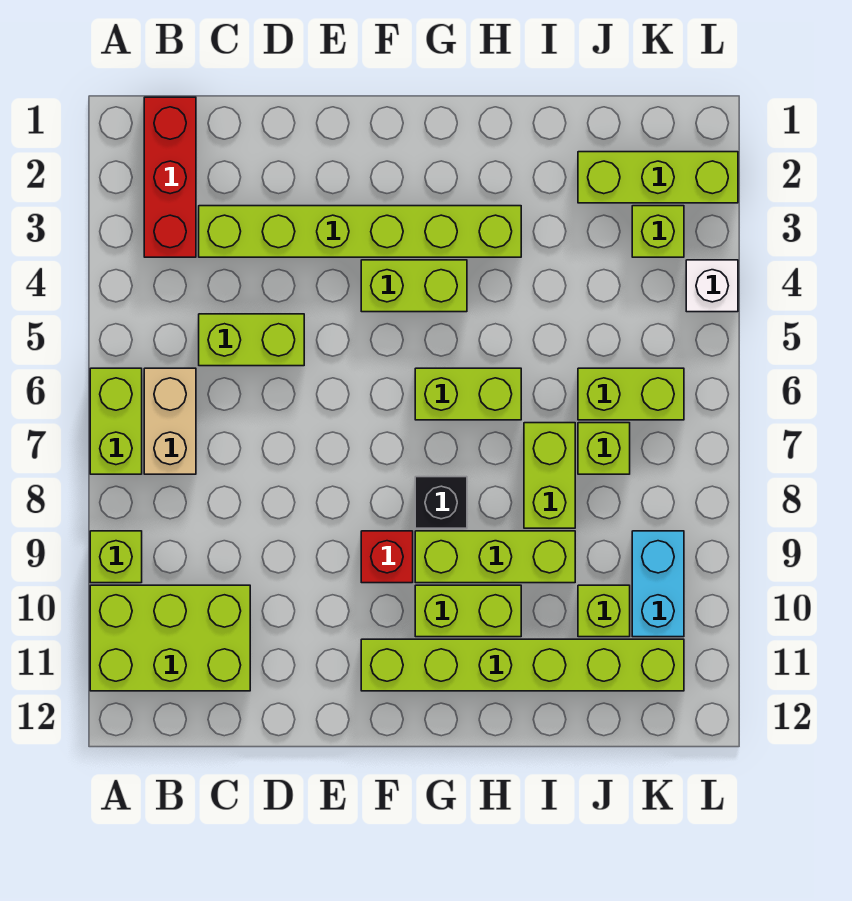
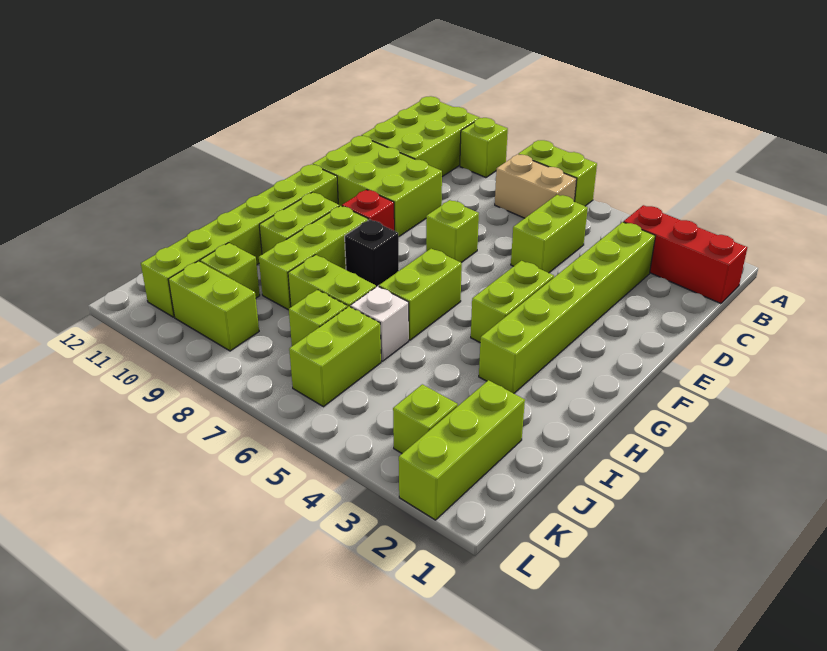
none -> lime 2x3 brick [313,136,442,236]
none -> lime 1x1 brick [426,200,479,263]
cyan 1x2 brick [632,531,684,637] -> lime 1x2 brick [168,261,259,351]
white 1x1 brick [686,260,738,312] -> white 1x1 brick moved to [350,286,409,361]

